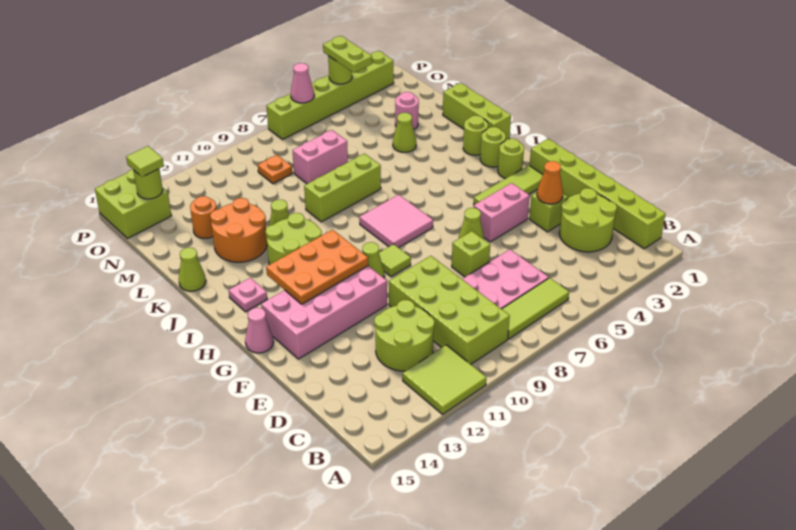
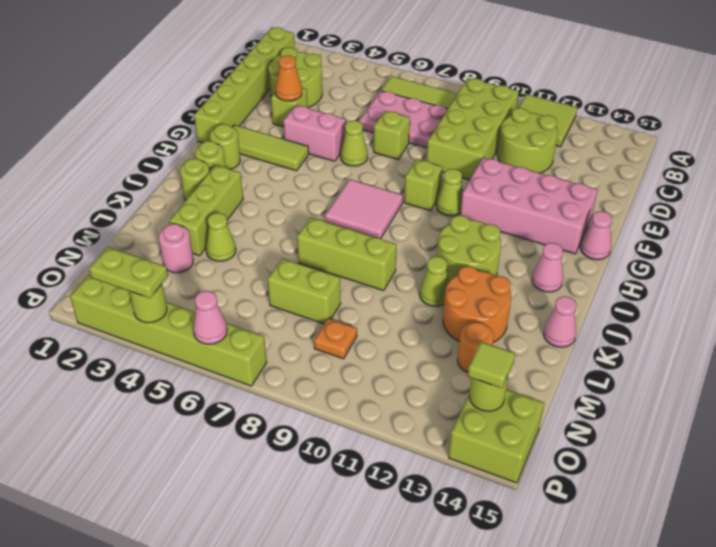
lime 1x1 tile [379,244,411,277] -> lime 1x1 brick [404,159,443,211]
orange 2x3 plate [266,230,368,304] -> none
pink 1x1 plate [229,278,267,312] -> pink 1x1 cone [532,243,563,292]
lime 1x3 brick [443,83,511,140] -> lime 1x3 brick moved to [170,165,243,256]
lime 1x1 cone [179,248,206,291] -> pink 1x1 cone [544,296,576,347]
pink 1x2 brick [293,130,348,184] -> lime 1x2 brick [268,258,341,324]
lime 1x2 plate [323,36,372,73] -> lime 1x2 plate turned to [89,247,168,298]

